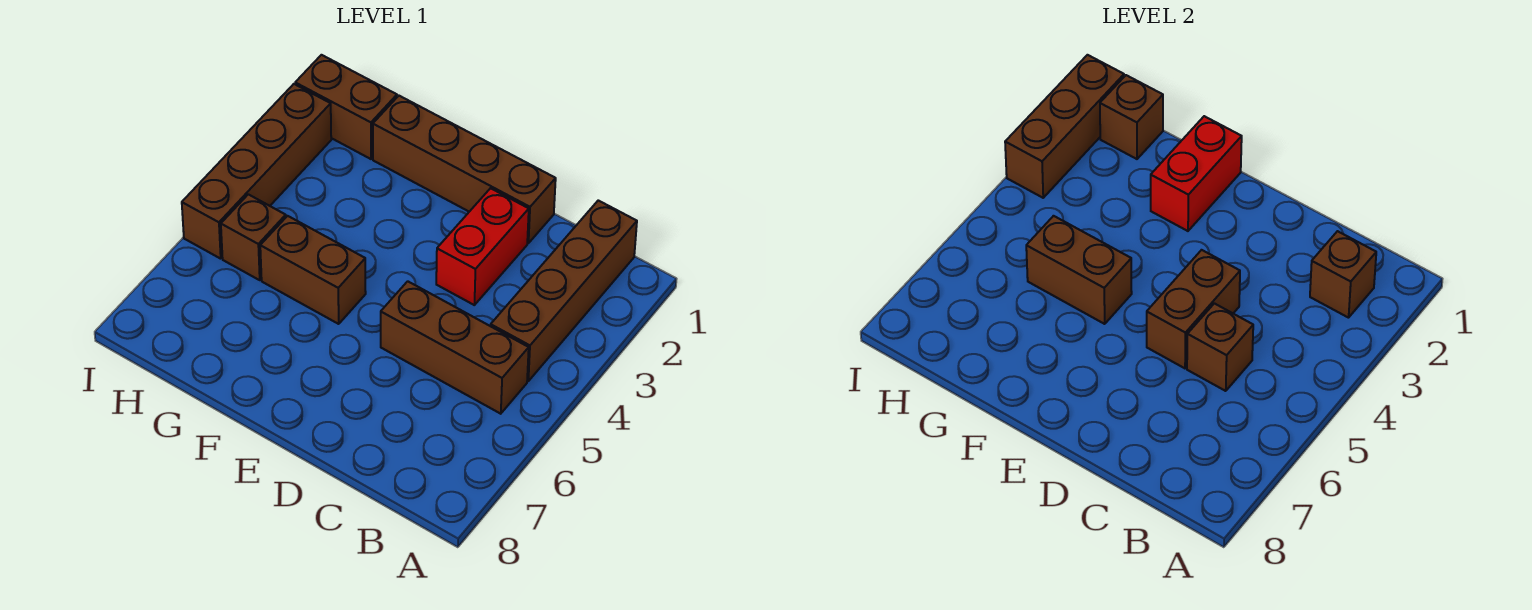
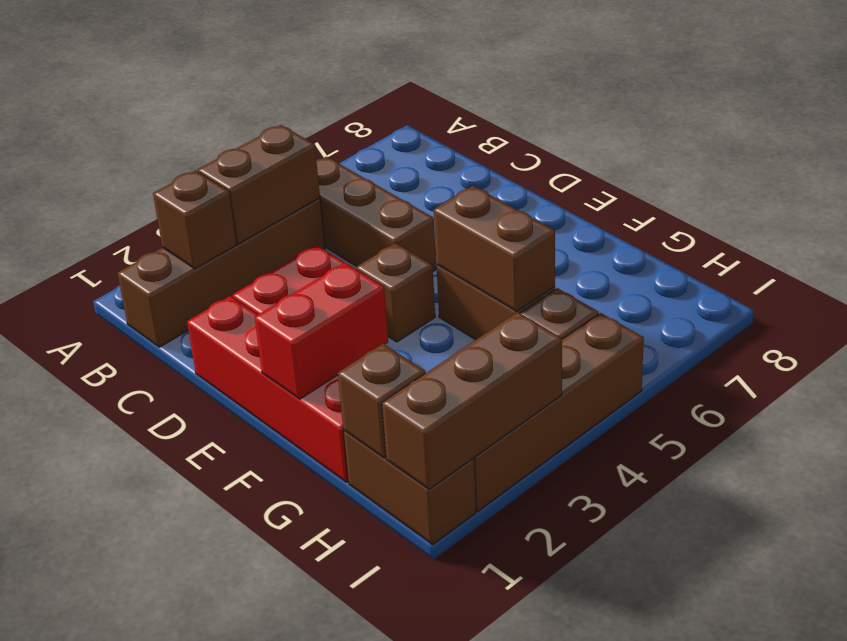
brown 1x1 brick [1187,303,1253,391] -> brown 1x1 brick moved to [356,243,435,342]
brown 1x4 brick [373,96,556,243] -> red 1x4 brick [187,296,348,482]
brown 1x2 brick [1147,250,1240,368] -> brown 1x2 brick moved to [198,125,320,244]

